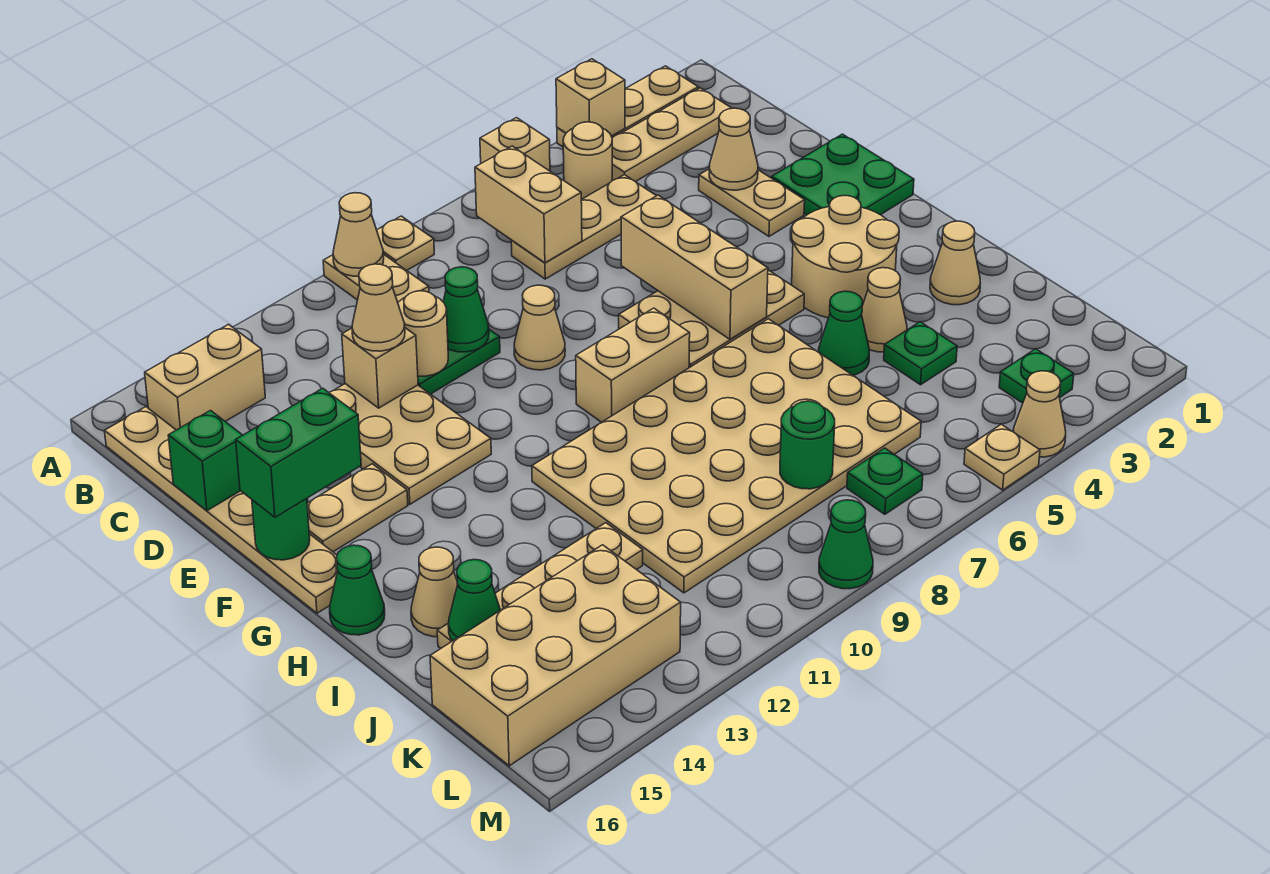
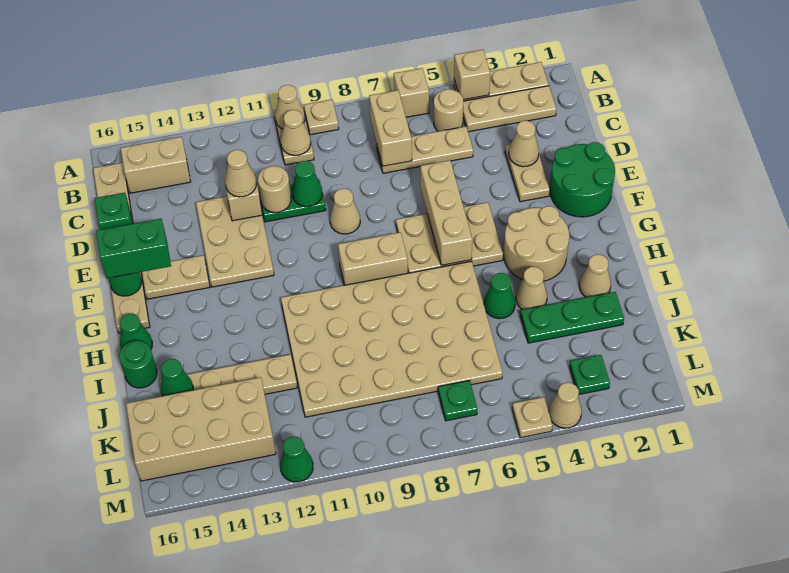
green 2x2 plate [772,134,914,215] -> green 2x2 round brick [550,142,615,217]
tan 1x1 cone [411,547,458,637] -> tan 1x1 cone moved to [281,110,311,156]
green 1x1 plate [884,322,957,385] -> green 1x3 plate [520,292,624,343]
green 1x1 round brick [780,401,835,489] -> green 1x1 round brick moved to [119,341,157,388]
green 1x1 cone [819,500,873,589] -> green 1x1 cone moved to [280,437,313,482]

